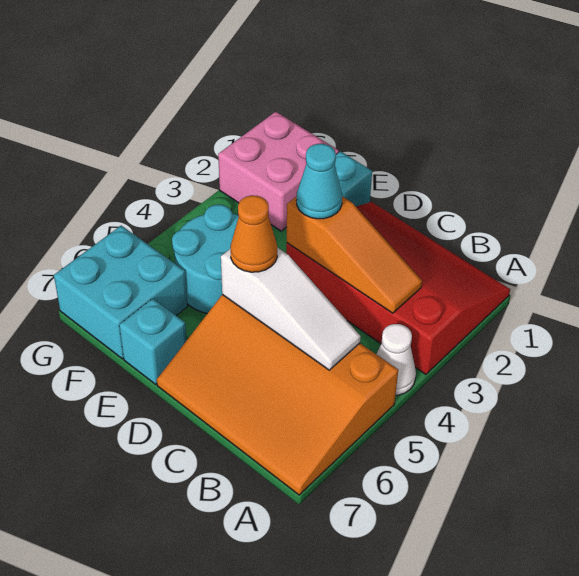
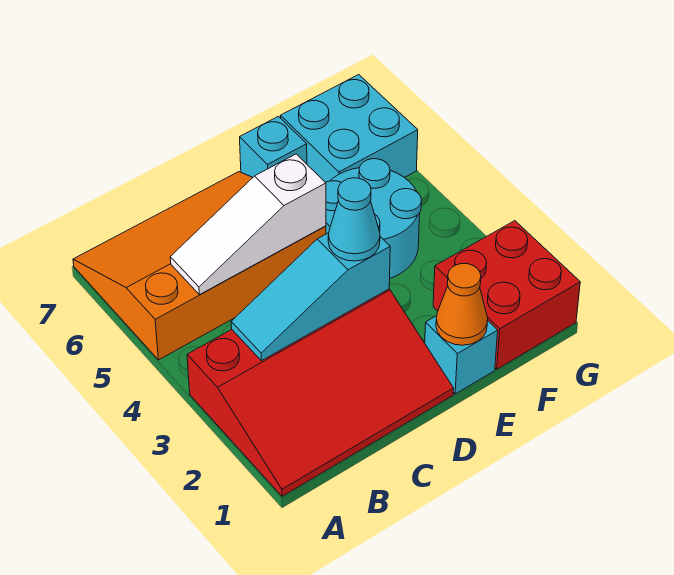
white 1x1 cone [377,324,416,395] -> none
orange 1x3 slope [287,196,422,313] -> cyan 1x3 slope [231,233,390,361]
orange 1x1 cone [230,195,277,272] -> orange 1x1 cone moved to [436,264,488,345]
pink 2x2 brick [218,112,339,231] -> red 2x2 brick [433,221,580,369]

